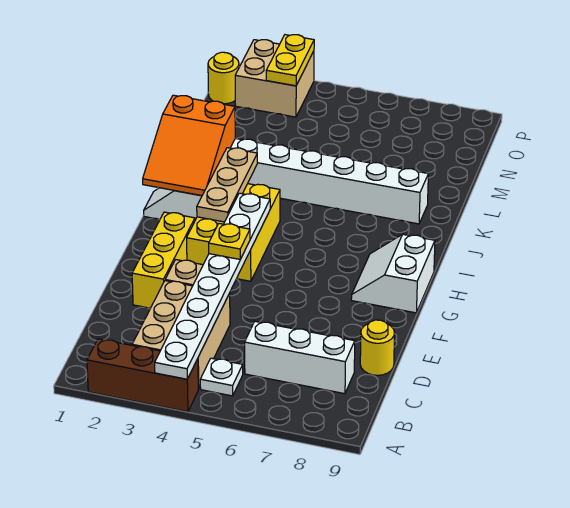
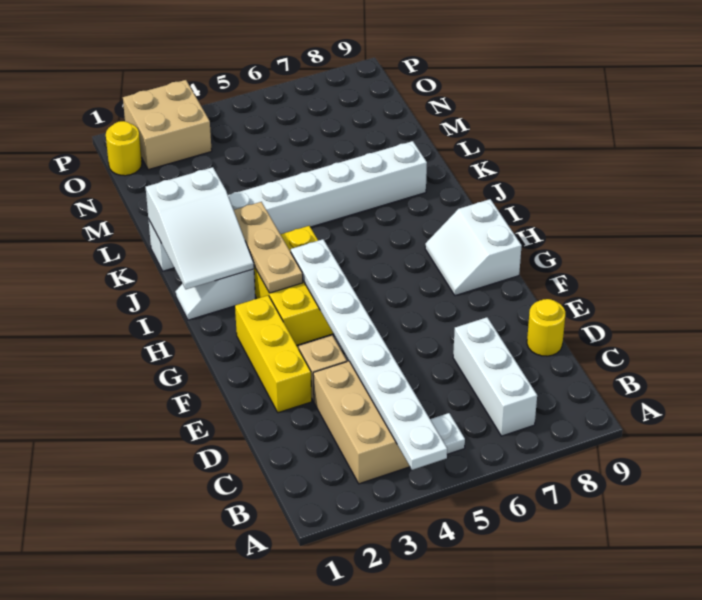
brown 1x3 brick [87,339,198,412] -> none
white 1x3 brick [245,321,355,394] -> white 1x3 brick turned to [453,317,537,436]
yellow 1x1 plate [209,223,250,259] -> none
orange 2x3 slope [143,95,235,196] -> white 2x3 slope [146,167,254,289]
yellow 1x2 plate [266,35,314,86] -> none

